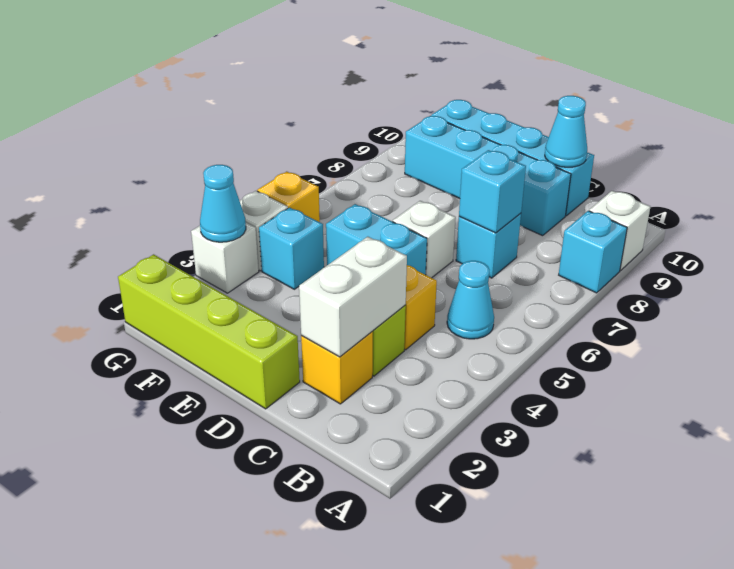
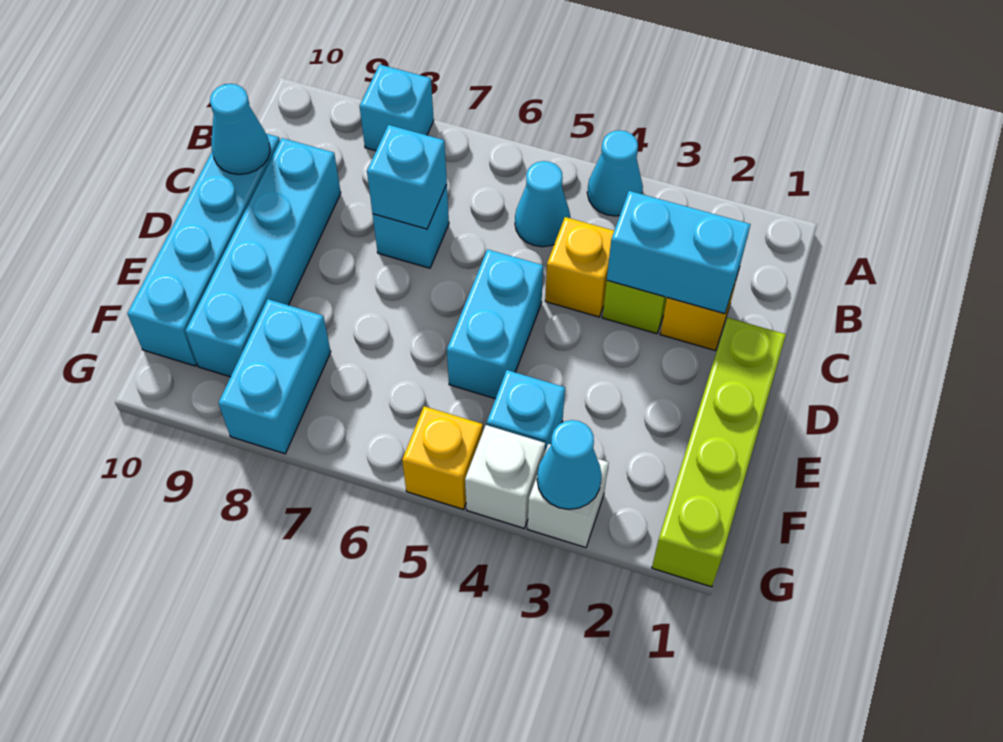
none -> cyan 1x1 cone [587,130,643,216]
white 1x1 brick [589,191,650,270] -> none
white 1x2 brick [299,237,407,357] -> cyan 1x2 brick [607,191,751,314]
white 1x1 brick [393,201,456,278] -> none
none -> cyan 1x2 brick [219,299,331,454]

